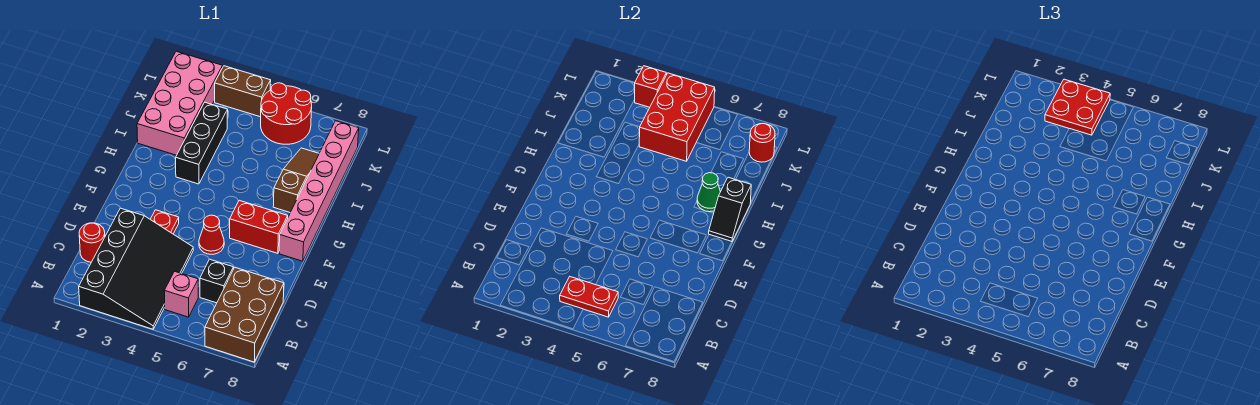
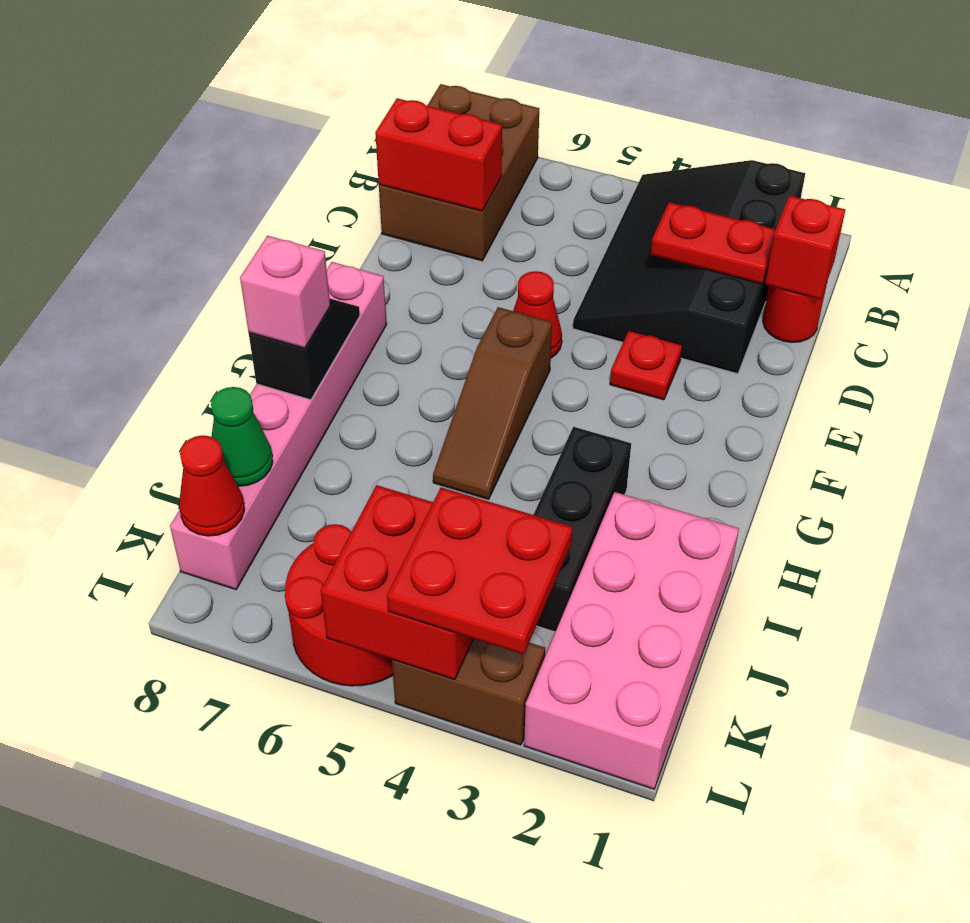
red 1x2 plate [560,277,618,317] -> red 1x2 plate moved to [651,202,776,284]
pink 1x1 brick [164,271,198,317] -> pink 1x1 brick moved to [240,236,330,348]
black 1x1 brick [200,259,233,303] -> none
red 1x2 brick [230,200,288,253] -> red 1x2 brick moved to [375,98,502,211]
brown 1x3 slope [273,148,319,212] -> brown 1x3 slope moved to [433,307,552,499]
green 1x1 cone [697,173,720,212] -> green 1x1 cone moved to [211,387,273,486]
red 2x3 brick [639,73,715,161] -> red 2x2 brick [321,485,473,680]
red 1x1 round brick [749,124,775,162] -> red 1x1 cone [179,435,244,536]
red 1x1 brick [635,66,666,107] -> red 1x1 brick moved to [765,196,845,299]

